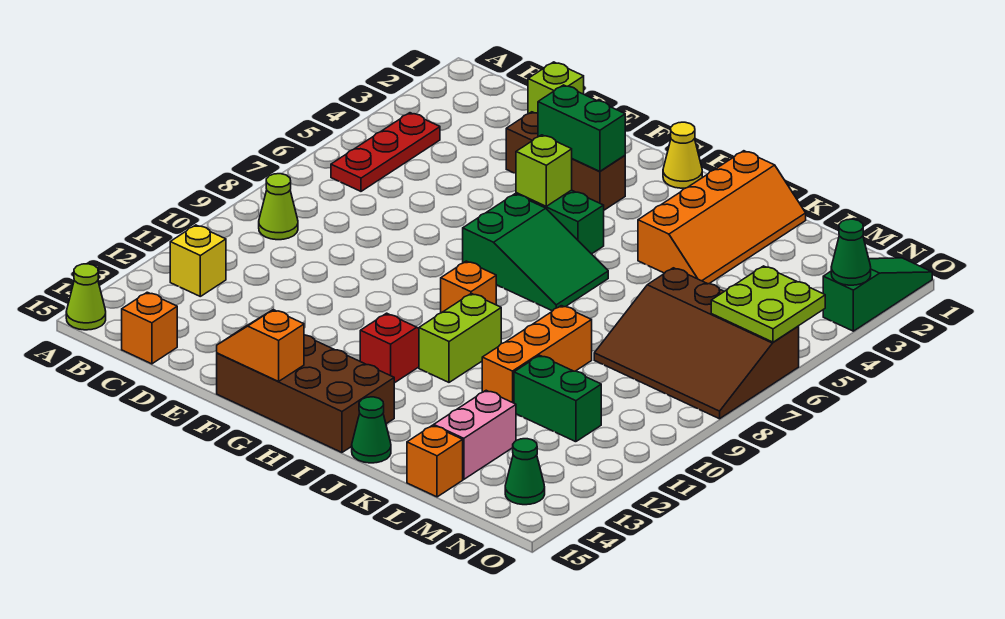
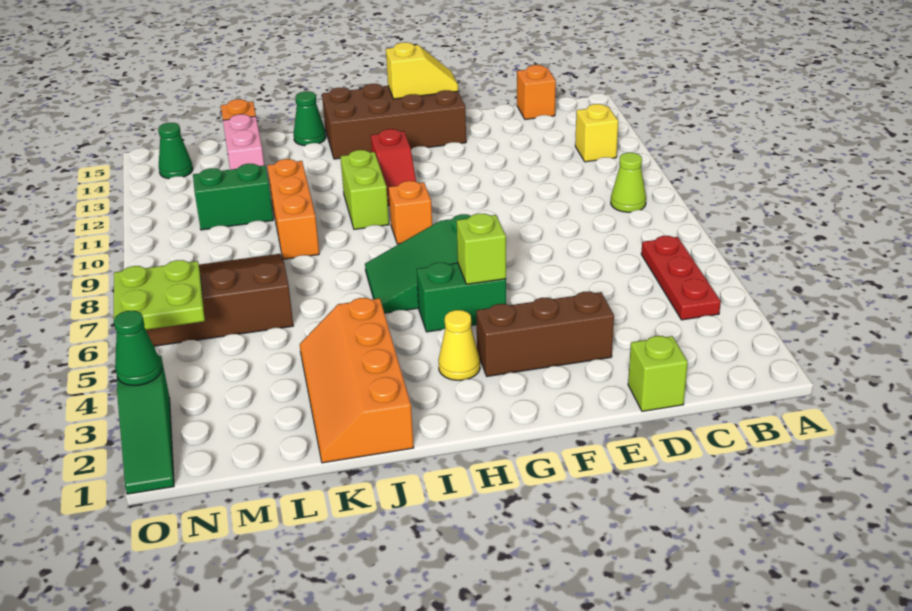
lime 1x1 cone [66,264,106,330] -> none
green 1x2 brick [538,85,625,172] -> none
orange 1x2 slope [217,310,304,381] -> yellow 1x2 slope [386,42,458,99]
yellow 1x1 cone [663,122,702,188] -> yellow 1x1 cone moved to [438,310,480,380]

